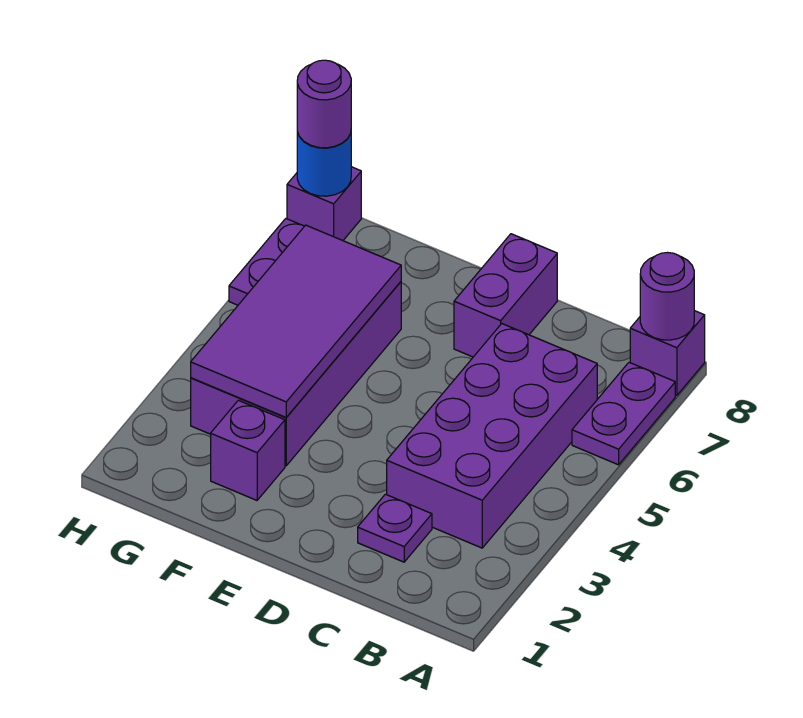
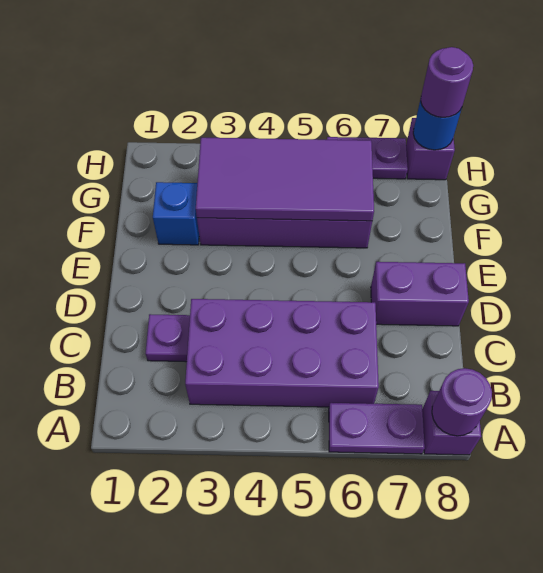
purple 1x1 brick [211,400,285,500] -> blue 1x1 brick [153,182,199,245]

